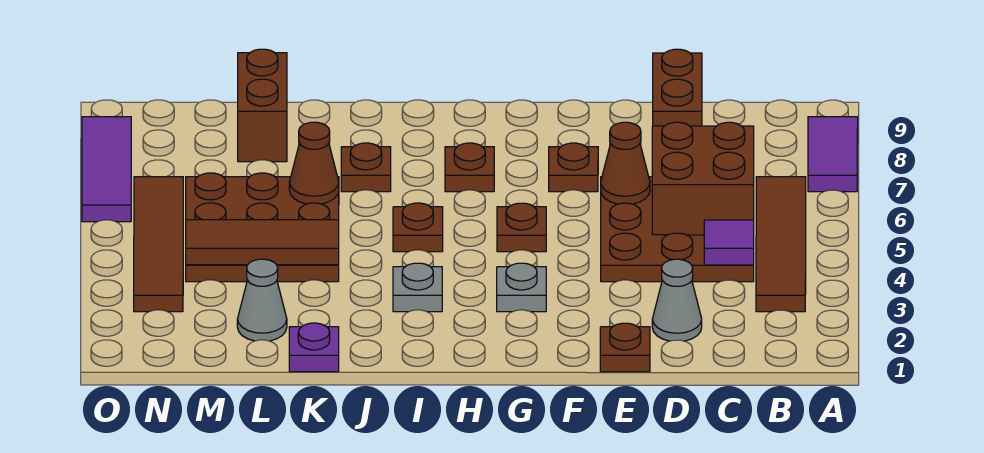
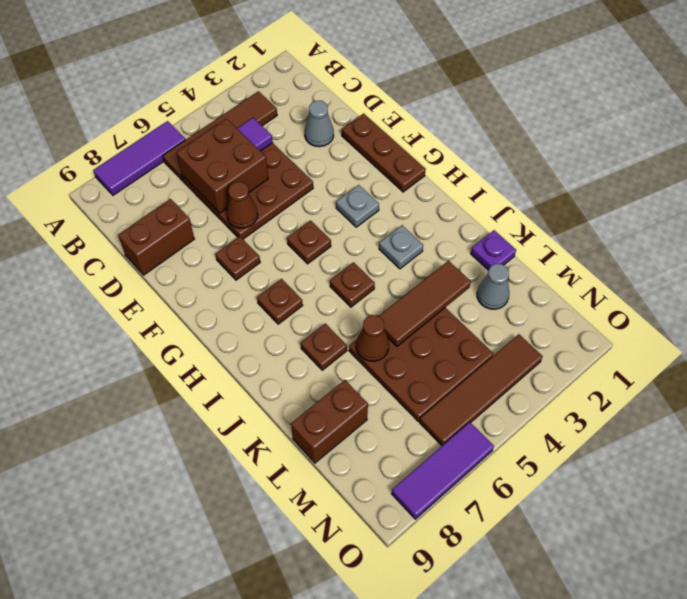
purple 1x2 tile [808,117,858,192] -> purple 1x3 tile [93,121,186,195]
brown 1x1 plate [600,323,650,372] -> brown 1x3 plate [342,114,426,192]
brown 1x3 tile [186,220,339,265] -> brown 1x3 tile turned to [379,261,471,346]

